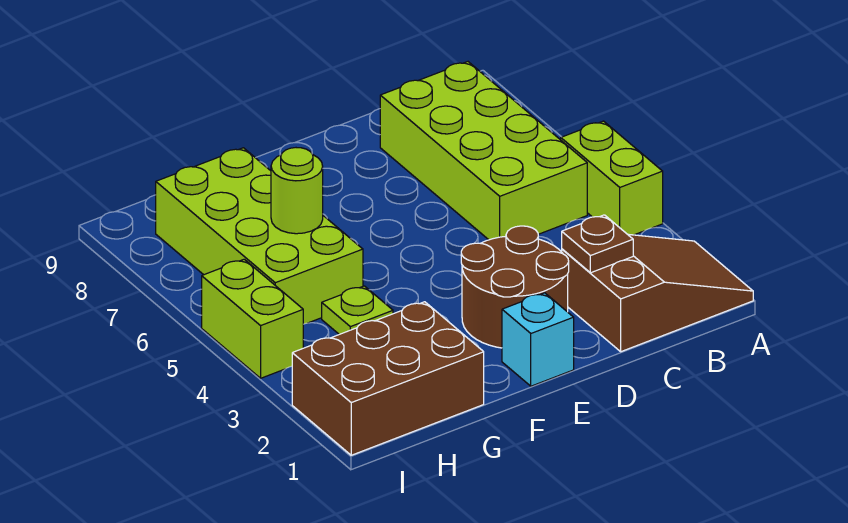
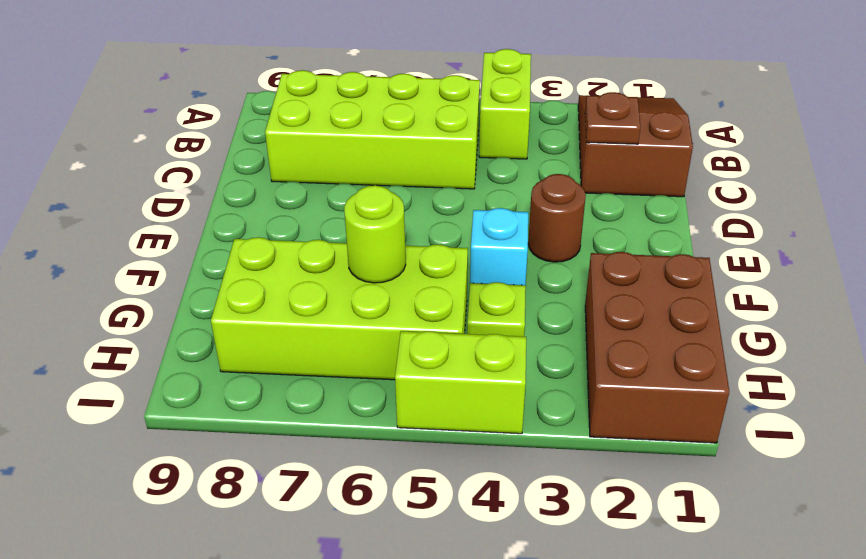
lime 1x2 brick [561,121,663,235] -> lime 1x2 brick turned to [479,49,531,159]
brown 2x2 round brick [461,226,569,348] -> brown 1x1 round brick [528,174,586,262]
cyan 1x1 brick [502,293,574,386] -> cyan 1x1 brick moved to [470,208,528,285]

